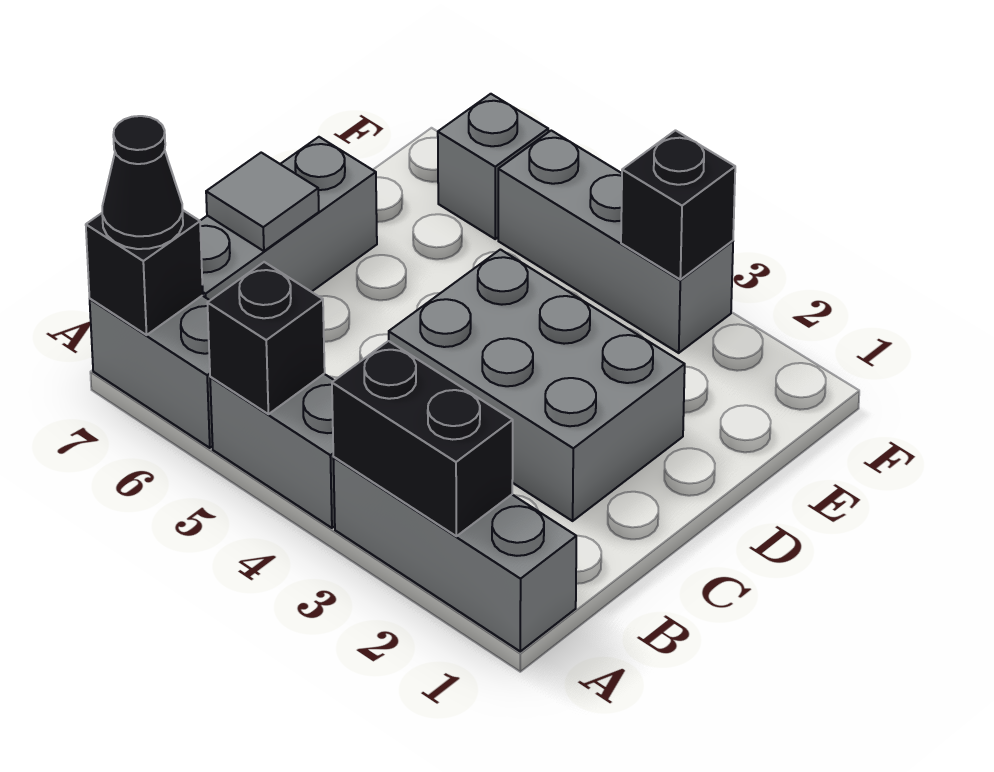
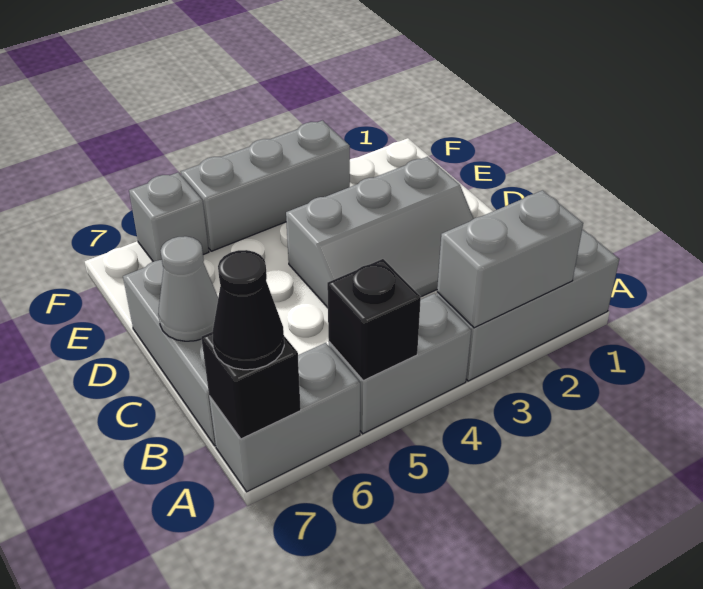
black 1x2 brick [332,341,513,536] -> grey 1x2 brick [437,190,583,328]
grey 2x3 brick [389,250,685,521] -> grey 2x3 slope [286,157,474,308]
grey 1x1 tile [206,153,319,251] -> grey 1x1 cone [158,236,218,341]
black 1x1 brick [621,131,735,280] -> none

